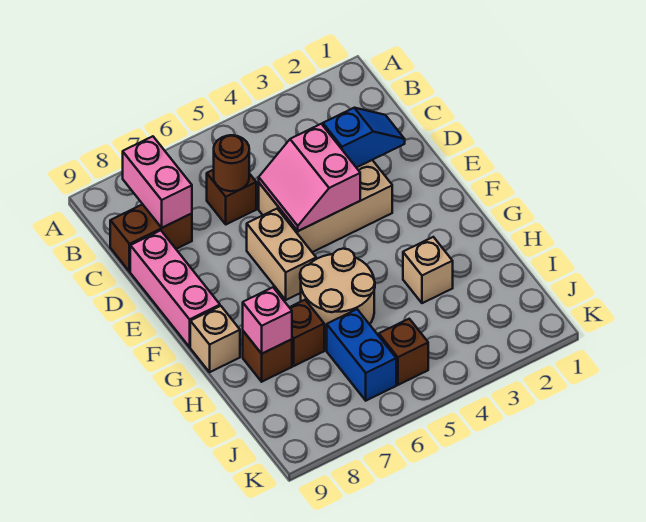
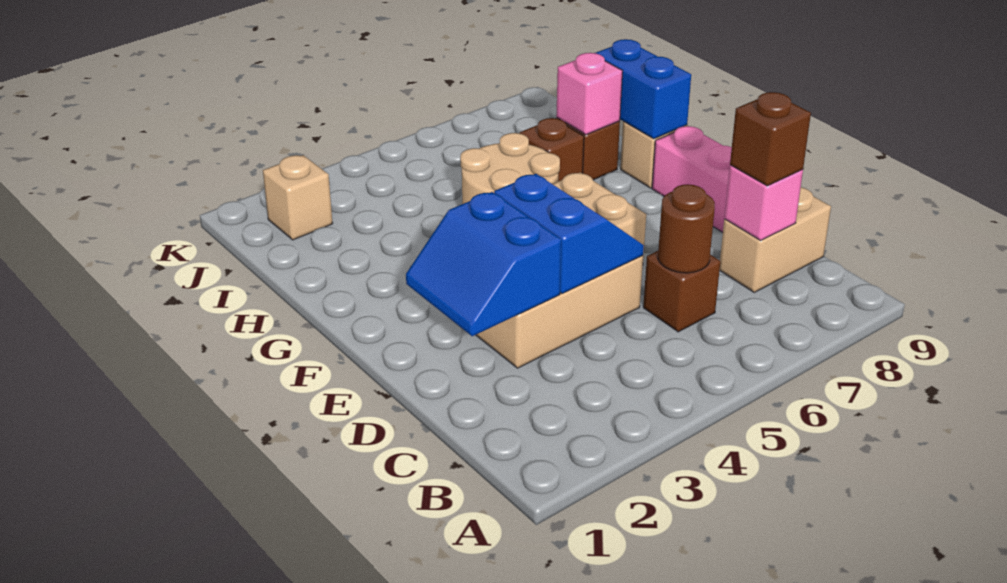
pink 1x2 brick [123,136,192,228] -> pink 1x1 brick [724,165,803,240]
brown 1x2 brick [110,204,192,272] -> tan 1x2 brick [720,187,831,292]
blue 1x2 slope [323,108,405,168] -> blue 2x2 slope [406,192,561,336]
pink 2x2 slope [259,124,360,231] -> blue 2x2 slope [494,174,644,294]
tan 1x1 brick [403,237,453,303] -> tan 1x1 brick moved to [263,155,333,240]
blue 1x2 brick [327,309,396,401] -> blue 1x2 brick moved to [596,39,691,139]
brown 1x1 brick [379,319,428,385] -> brown 1x1 brick moved to [730,92,811,186]

